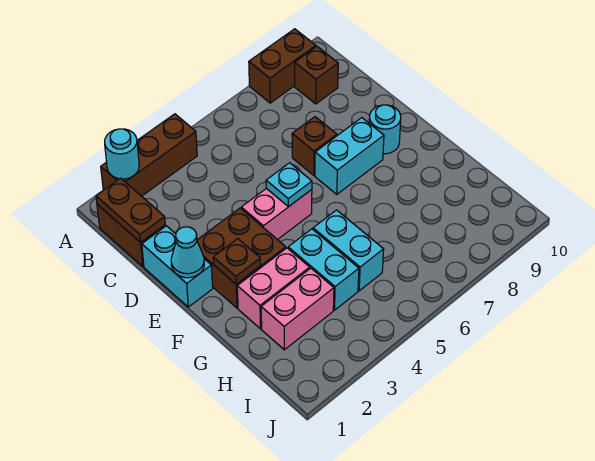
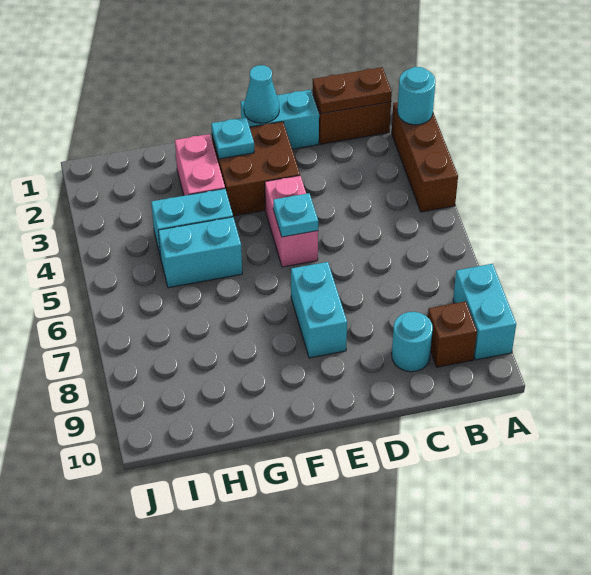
brown 1x2 brick [249,29,316,103] -> cyan 1x2 brick [453,264,516,360]
brown 1x1 brick [292,117,337,175] -> none
cyan 1x1 round brick [369,105,401,154] -> cyan 1x1 round brick moved to [392,312,433,372]
brown 1x1 plate [213,239,261,284] -> cyan 1x1 plate [211,117,254,159]
pink 1x2 brick [261,268,334,350] -> none

